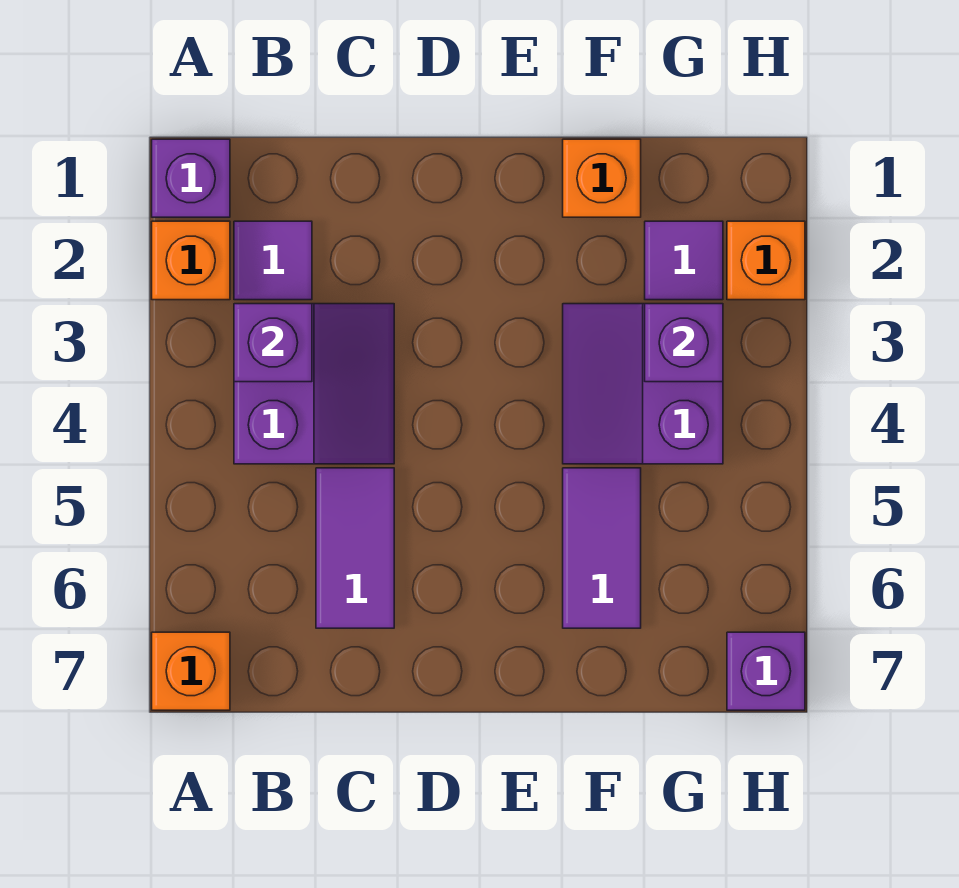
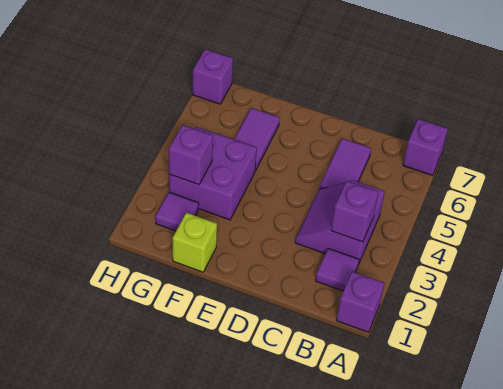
orange 1x1 brick [152,221,230,300] -> none
orange 1x1 brick [152,632,230,710] -> purple 1x1 brick [403,119,448,175]
orange 1x1 brick [563,139,641,217] -> lime 1x1 brick [173,213,217,272]
purple 2x2 slope [563,304,723,464] -> purple 2x2 brick [169,127,257,220]
orange 1x1 brick [727,221,805,300] -> none

